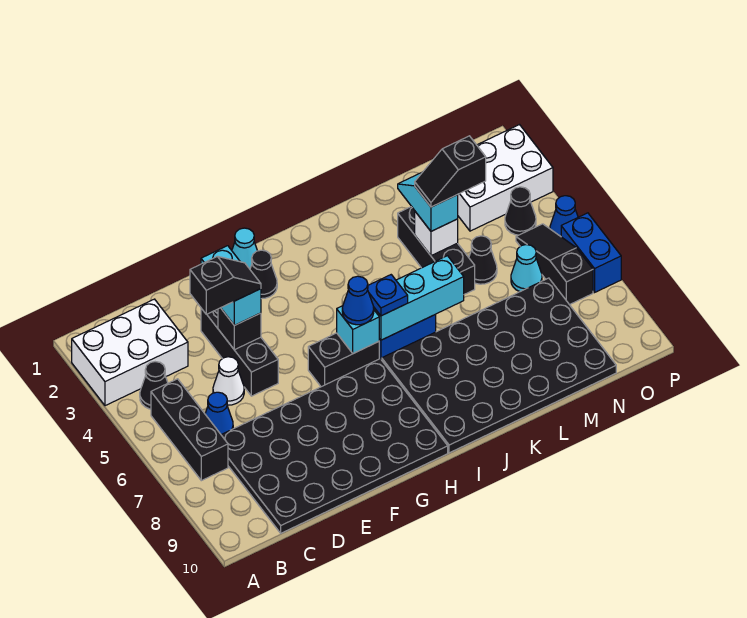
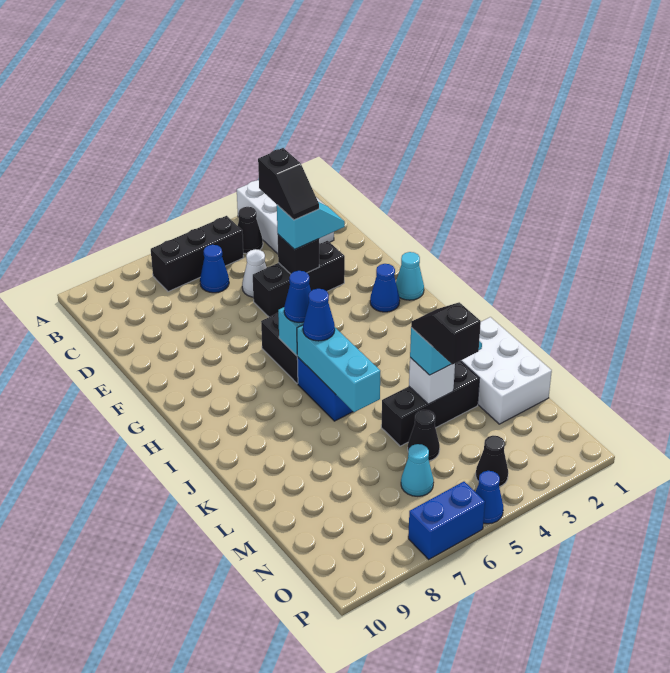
black 4x6 plate [221,359,448,533] -> none
cyan 1x2 brick [201,246,261,325] -> cyan 1x2 slope [277,202,345,250]
black 1x1 cone [250,250,277,299] -> blue 1x1 cone [370,264,400,312]
blue 1x1 plate [368,275,408,316] -> blue 1x1 cone [303,289,335,341]
black 4x6 plate [382,278,616,453] -> none
white 2x3 brick [458,125,553,231] -> white 2x3 brick moved to [461,317,552,424]
black 1x3 slope [516,224,593,305] -> none

